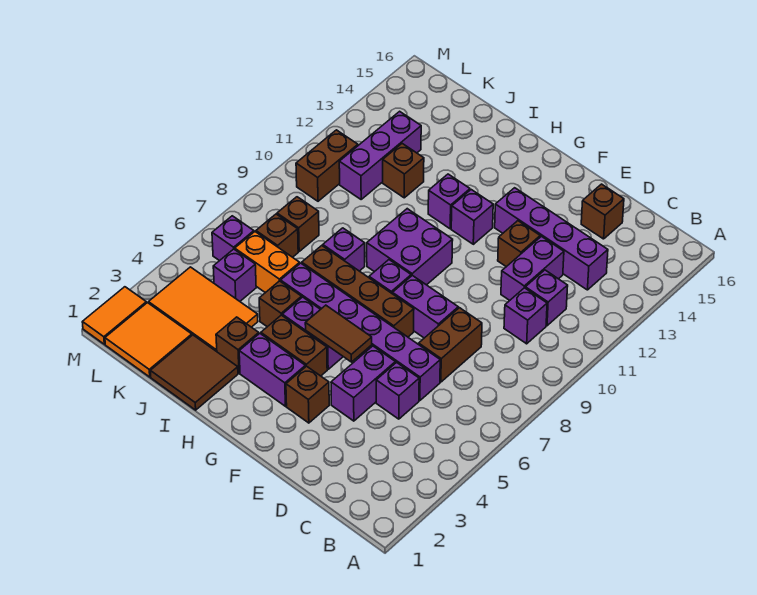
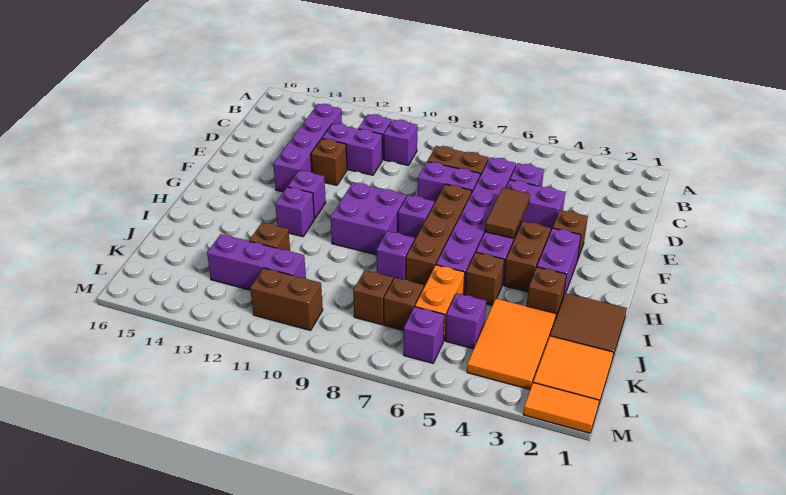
brown 1x1 brick [581,184,624,239] -> none
purple 1x2 brick [392,275,458,338] -> purple 1x2 brick turned to [418,162,480,204]

